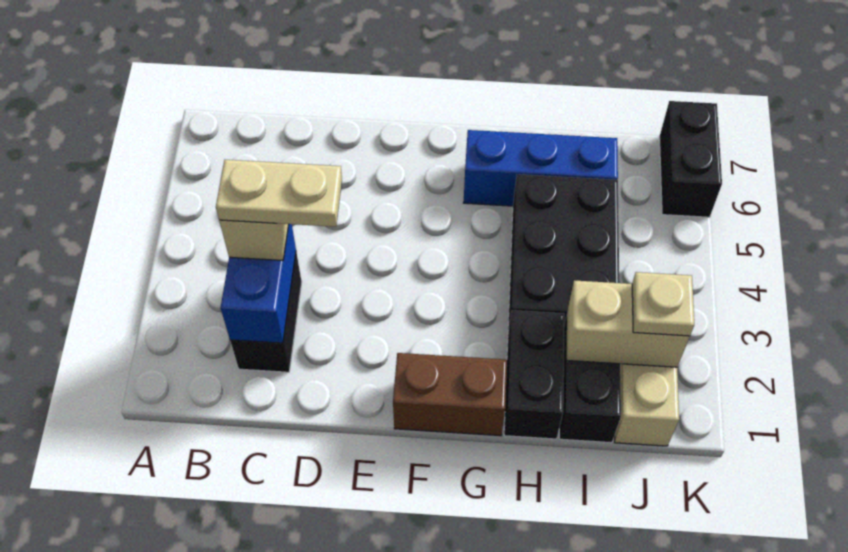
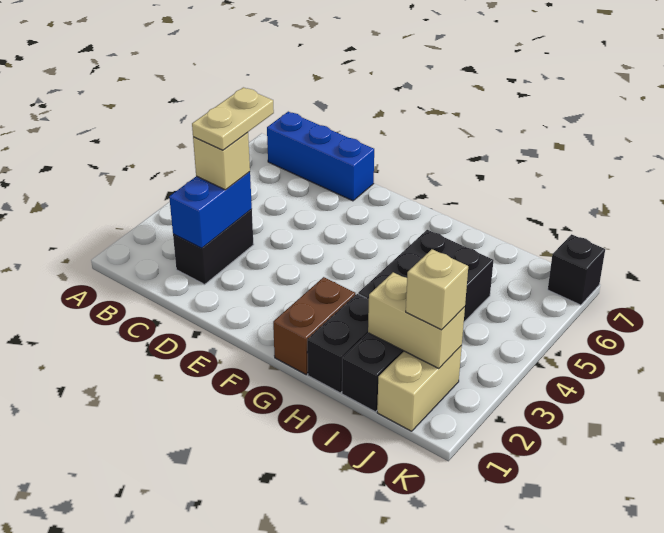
tan 1x2 plate [216,160,342,227] -> tan 1x2 plate turned to [192,87,274,150]
brown 1x2 brick [393,353,507,436] -> brown 1x2 brick turned to [273,277,355,374]
blue 1x3 brick [464,130,618,206] -> blue 1x3 brick moved to [267,112,374,201]
tan 1x1 plate [632,272,694,336] -> tan 1x1 brick [406,249,468,330]
black 1x2 brick [659,101,722,217] -> black 1x1 brick [548,234,605,305]

